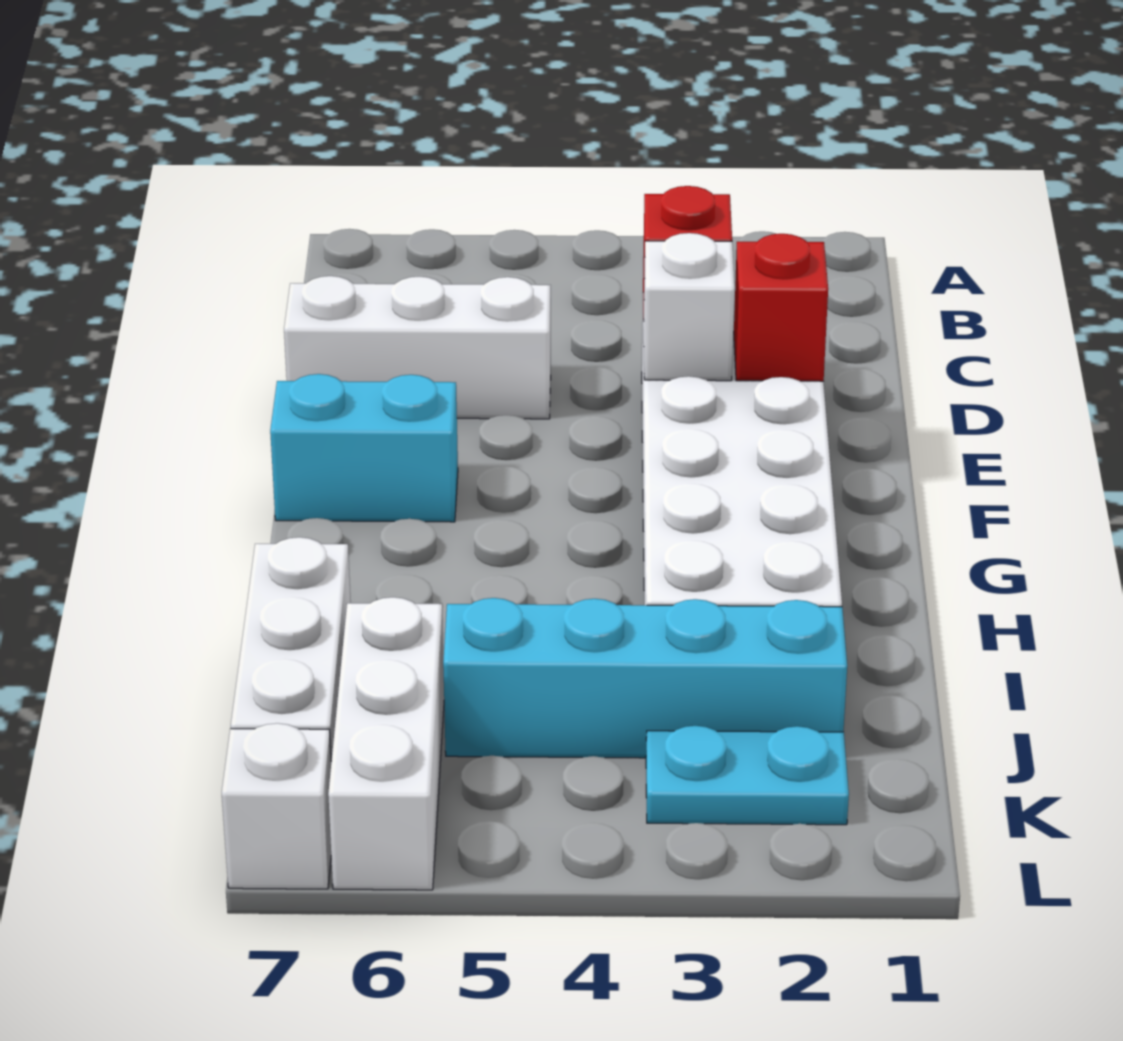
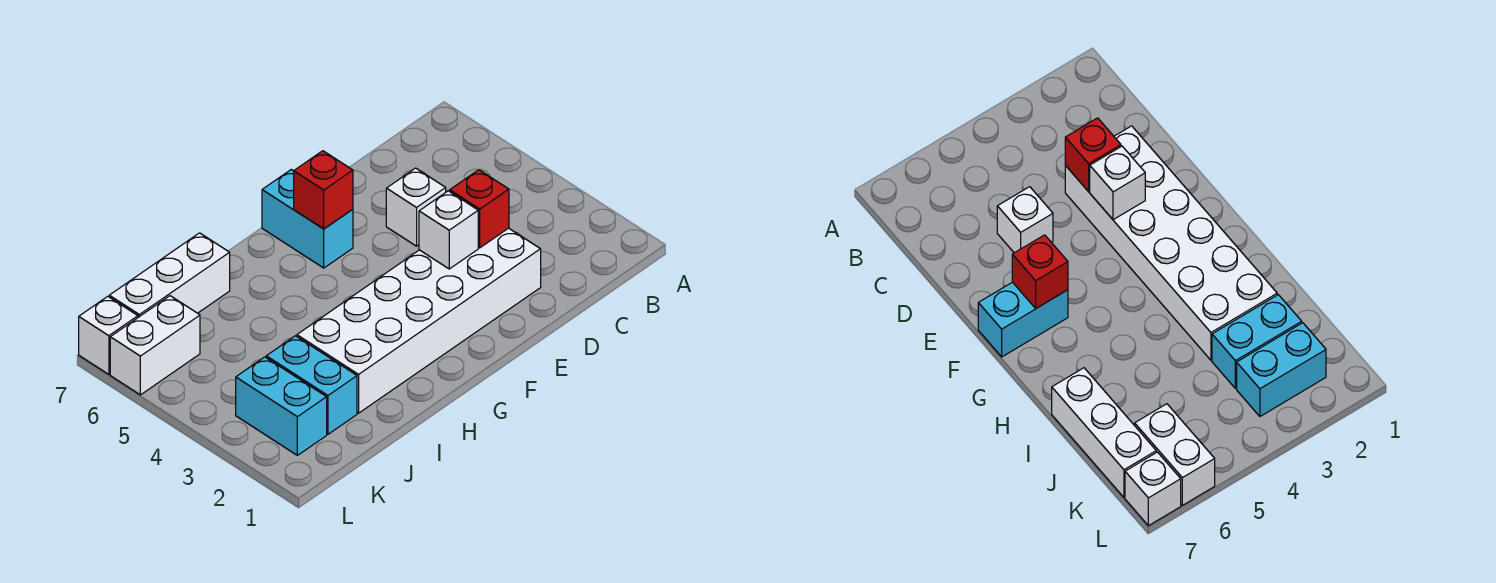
white 1x3 brick [284,276,551,419] -> white 1x1 brick [386,168,446,246]
red 1x1 brick [734,234,828,381] -> red 1x1 brick moved to [294,151,353,229]
cyan 1x4 brick [443,598,847,758] -> cyan 1x2 brick [266,336,357,434]
white 1x3 brick [328,597,444,890] -> white 1x2 brick [110,296,200,395]
cyan 1x2 plate [646,726,849,825] -> cyan 1x2 brick [236,357,327,455]

